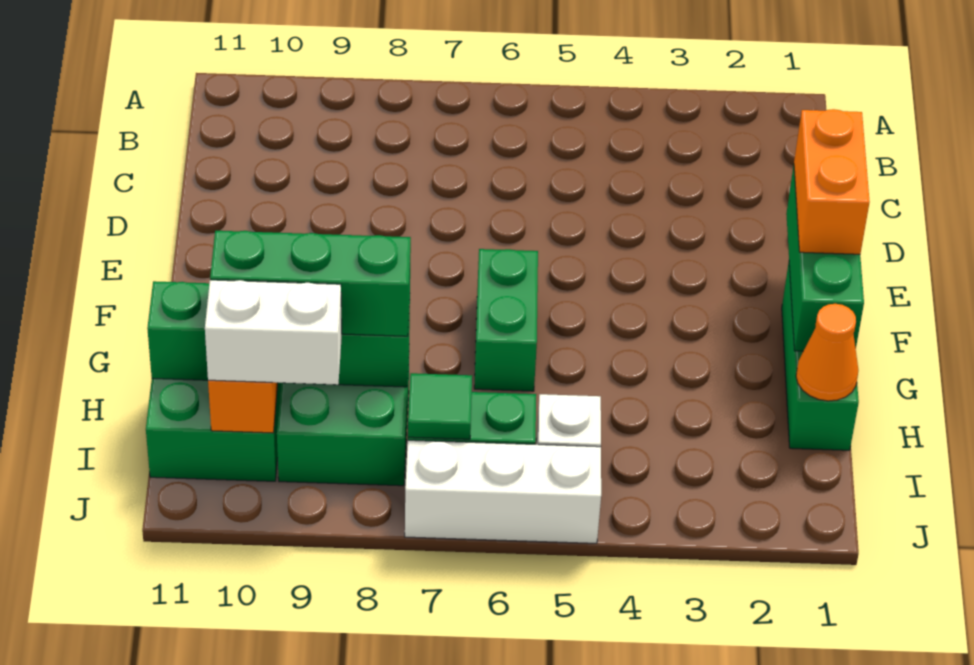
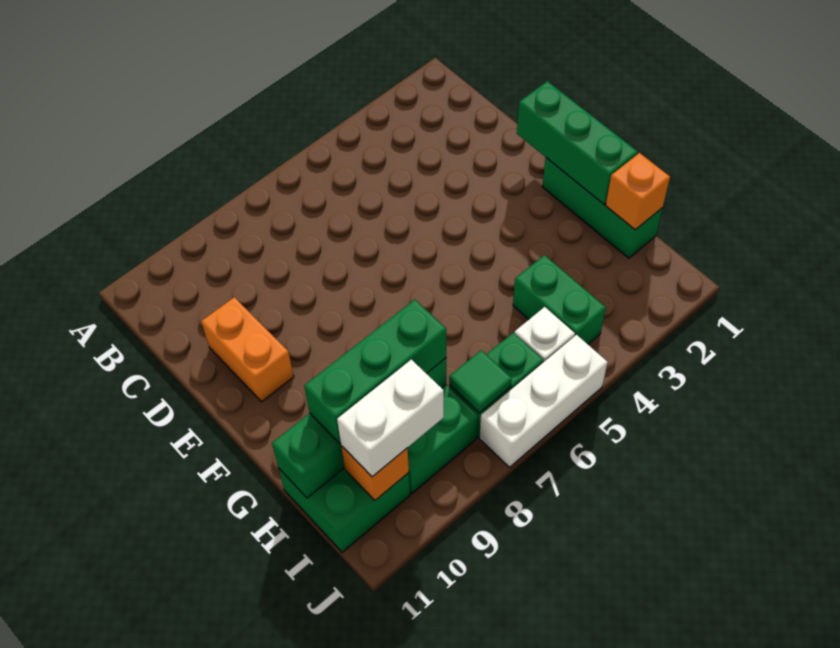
orange 1x2 brick [794,109,870,254] -> orange 1x2 brick moved to [201,297,294,402]
green 1x2 brick [474,249,538,391] -> green 1x2 brick moved to [513,255,606,344]
orange 1x1 cone [796,304,858,401] -> orange 1x1 brick [606,153,670,230]

